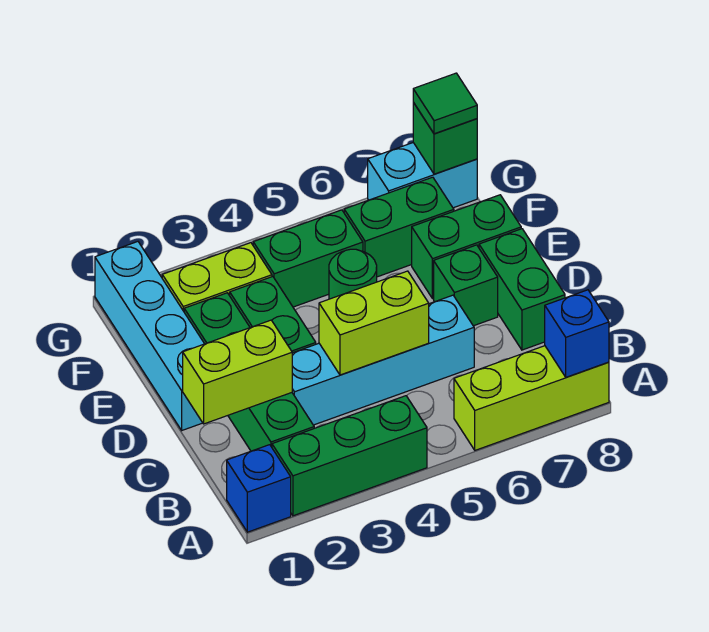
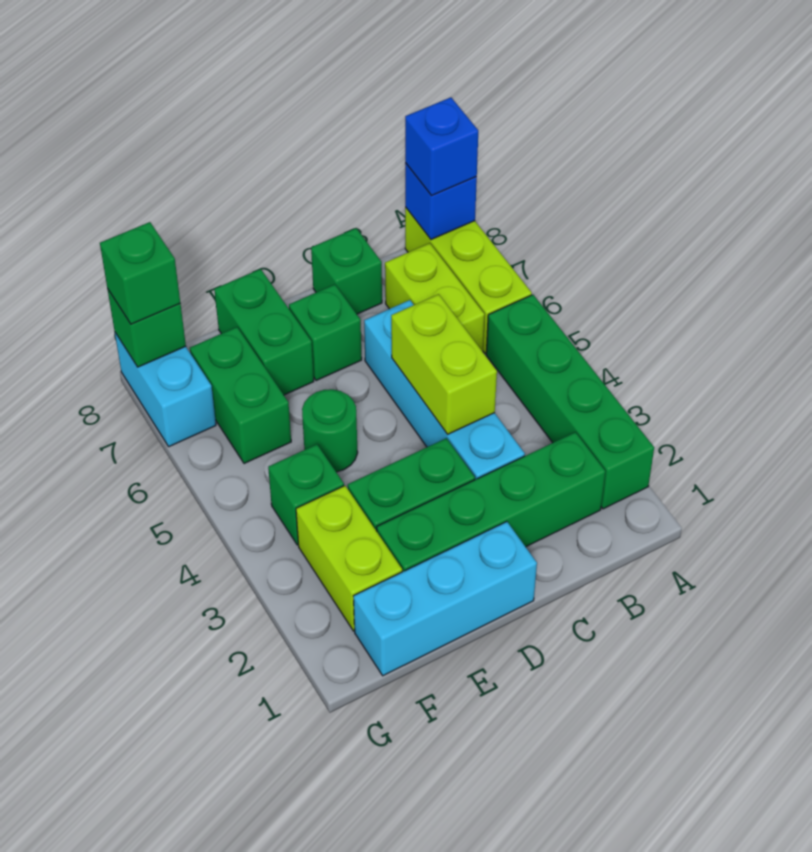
blue 1x1 brick [227,445,291,532] -> blue 1x1 brick moved to [405,97,478,196]
green 1x3 brick [272,396,427,516] -> green 1x4 brick [486,295,654,509]
lime 1x2 brick [183,320,292,424] -> lime 1x2 brick moved to [385,243,485,352]
green 1x2 brick [479,229,565,350] -> green 1x1 brick [311,228,382,314]
cyan 1x4 brick [95,242,204,430] -> cyan 1x3 brick [354,522,537,676]
green 1x2 brick [253,210,363,307] -> green 1x1 brick [268,444,344,545]
green 1x1 tile [413,73,477,134] -> green 1x1 brick [100,222,180,324]

